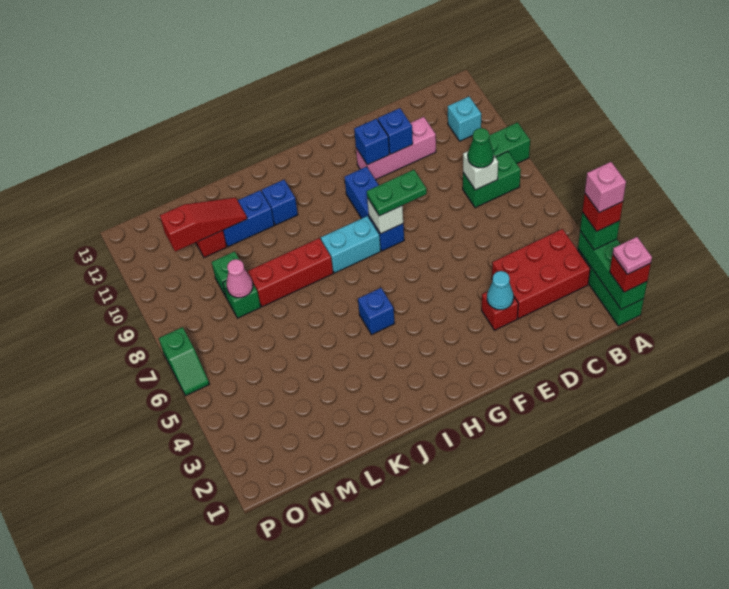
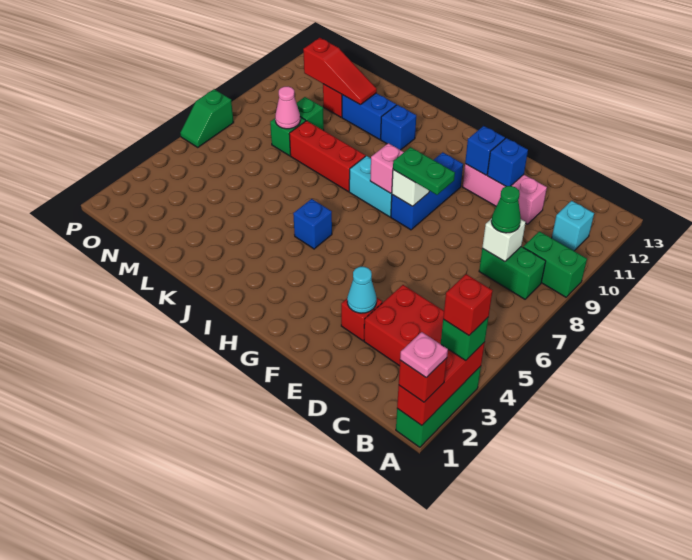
green 1x3 brick [578,231,647,309] -> red 1x3 brick [397,342,485,425]
pink 1x1 brick [585,162,626,213] -> pink 1x1 brick moved to [370,143,404,193]

